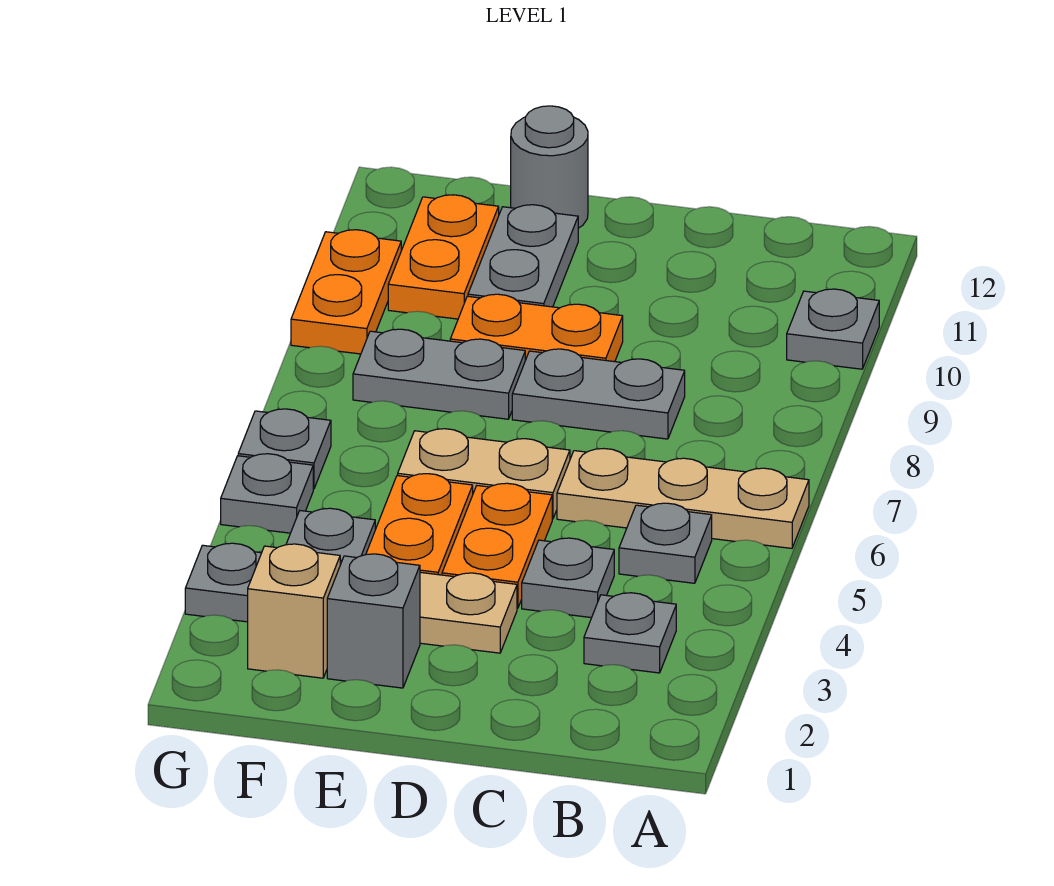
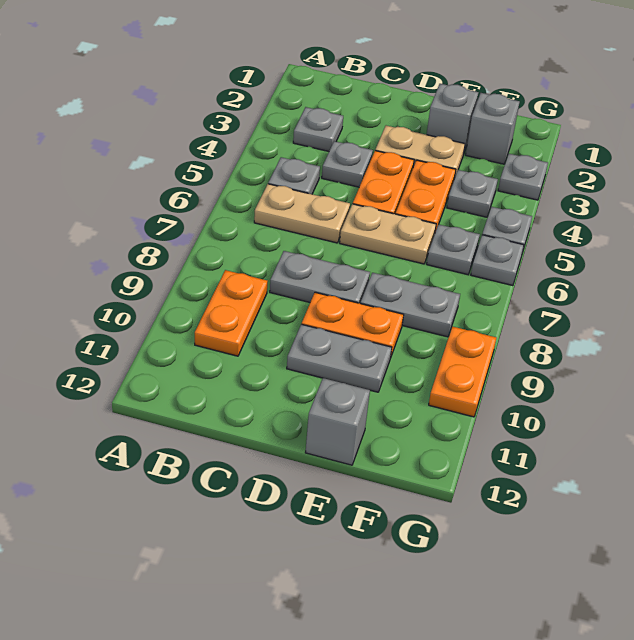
tan 1x3 plate [557,449,809,548] -> tan 1x2 plate [254,184,350,243]
grey 1x1 plate [787,289,879,369] -> grey 1x1 plate moved to [427,224,480,275]
grey 1x2 plate [468,205,578,307] -> grey 1x2 plate turned to [287,324,392,392]
grey 1x1 round brick [511,106,588,228] -> grey 1x1 brick [305,378,370,465]
tan 1x1 brick [248,544,340,678] -> grey 1x1 brick [466,93,519,164]
orange 1x2 plate [388,195,499,319] -> orange 1x2 plate moved to [195,270,268,356]

